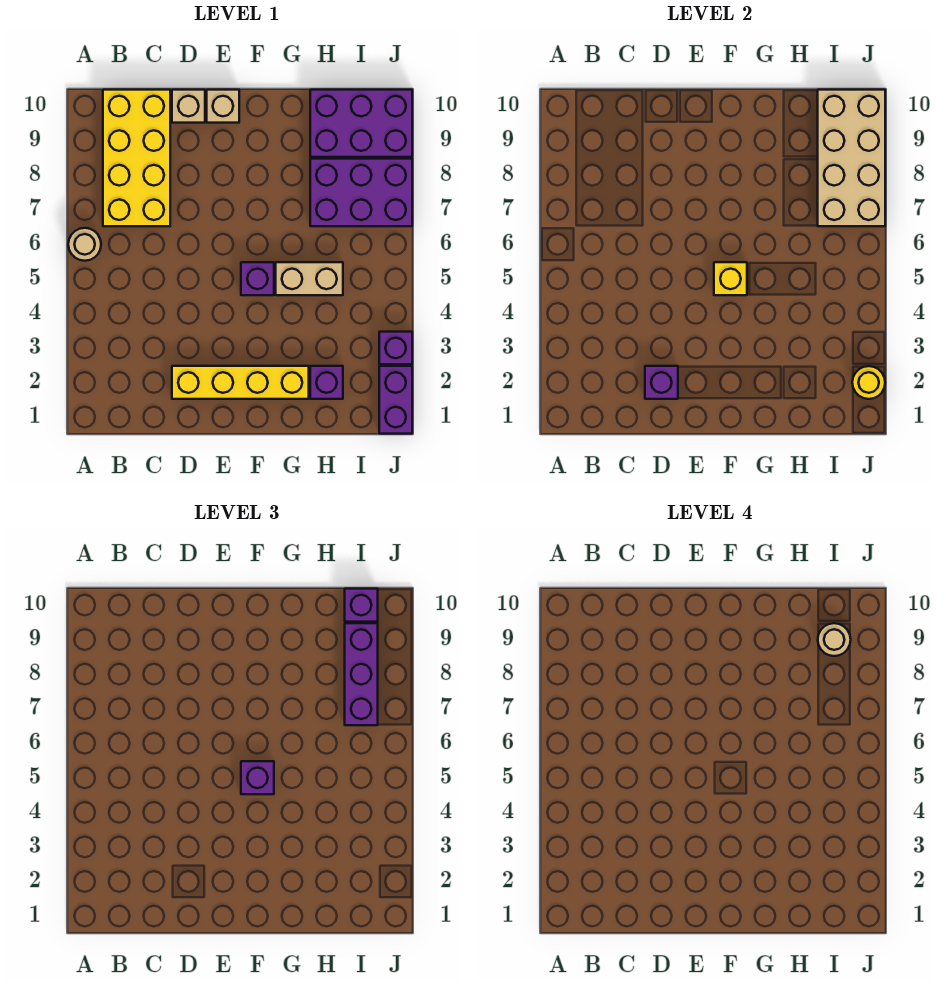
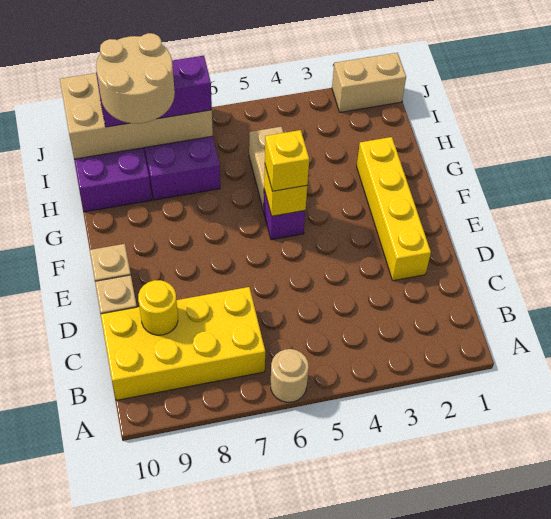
purple 1x1 brick [645,366,678,399] -> none
purple 1x1 brick [241,761,274,794] -> yellow 1x1 brick [265,130,309,191]
purple 1x1 brick [310,366,343,399] -> none
tan 1x1 round brick [818,623,851,656] -> tan 2x2 round brick [96,33,175,123]
purple 1x1 brick [345,589,378,622] -> none
purple 1x2 brick [379,366,412,434] -> tan 1x2 brick [332,53,406,112]
yellow 1x1 round brick [852,366,885,399] -> yellow 1x1 round brick moved to [138,280,178,335]
purple 1x1 brick [379,332,412,364] -> none

